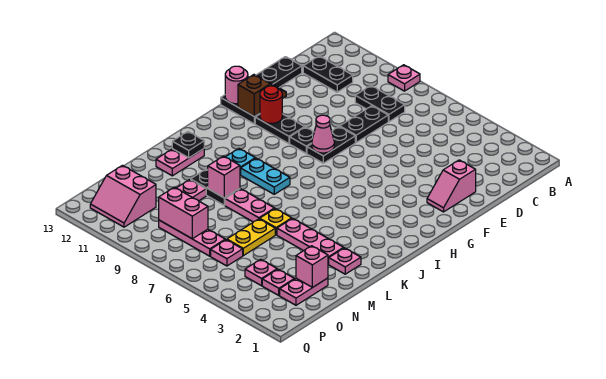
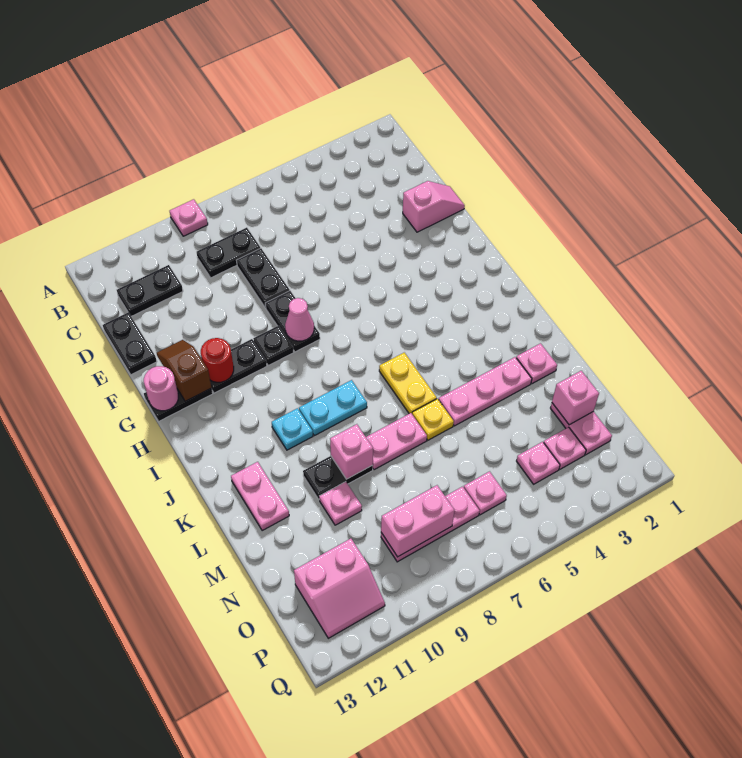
pink 1x2 slope [427,160,476,212] -> pink 1x2 slope turned to [403,181,465,232]
black 1x1 plate [172,132,204,158] -> none
yellow 1x2 plate [227,219,275,256] -> yellow 1x2 plate moved to [379,353,437,414]

